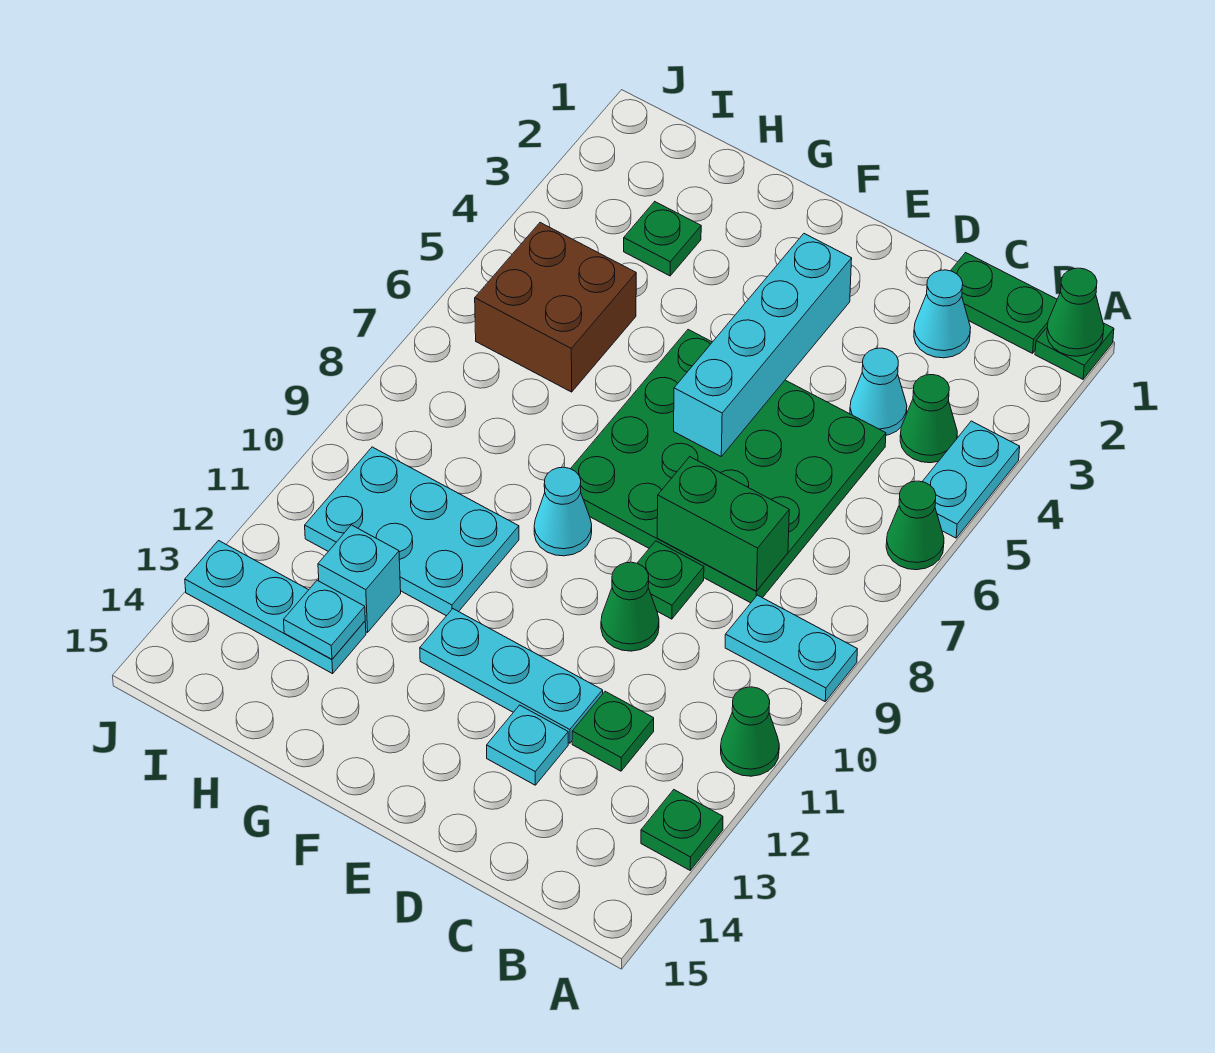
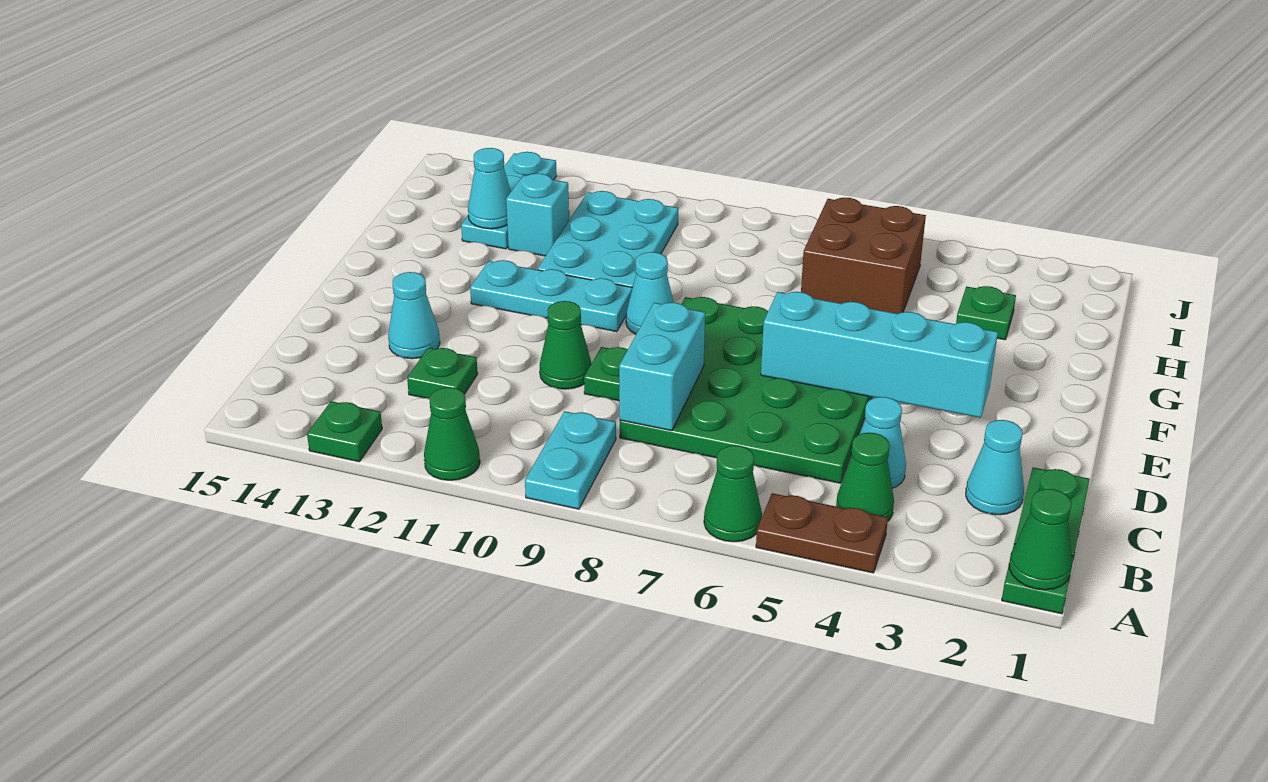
cyan 1x2 plate [922,421,1020,538] -> brown 1x2 plate [756,493,888,573]
green 1x2 brick [657,457,789,591] -> cyan 1x2 brick [619,302,705,431]
cyan 1x3 plate [420,609,603,743] -> cyan 1x3 plate turned to [470,260,633,332]
cyan 1x1 plate [487,705,568,785] -> cyan 1x1 cone [388,272,440,359]
cyan 1x1 plate [284,580,365,659] -> cyan 1x1 cone [468,148,511,229]

